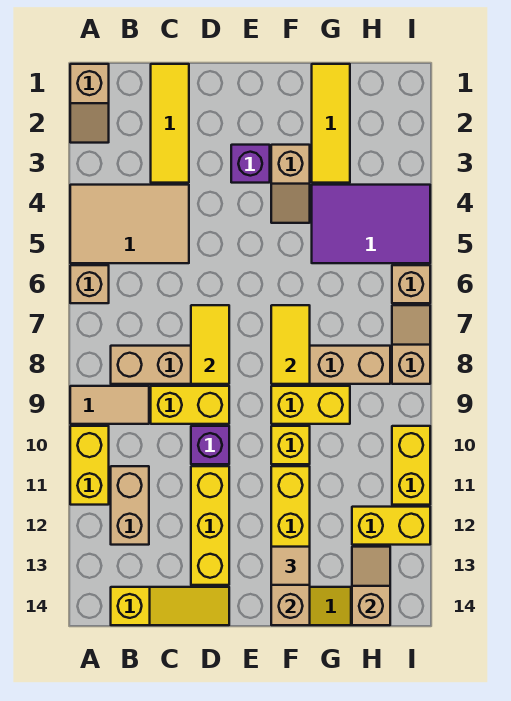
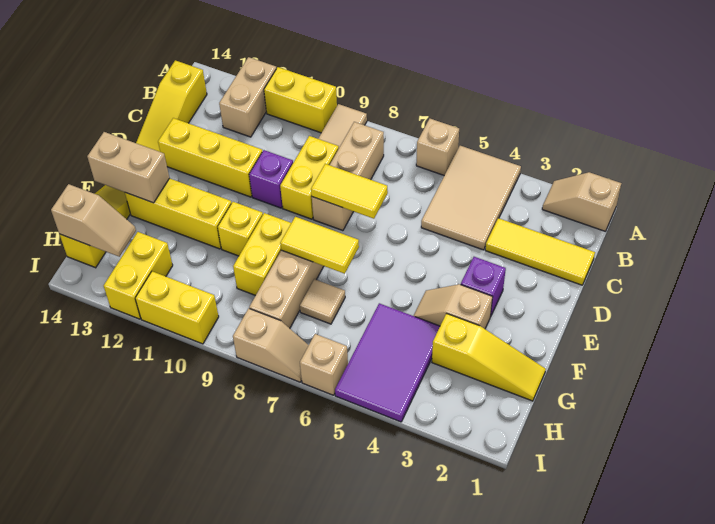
tan 1x2 brick [111,466,149,545] -> tan 1x2 brick turned to [219,57,277,137]
tan 1x1 tile [271,547,310,585] -> tan 1x1 tile moved to [300,279,345,324]
yellow 1x3 tile [312,64,350,183] -> yellow 1x3 slope [432,314,546,401]

